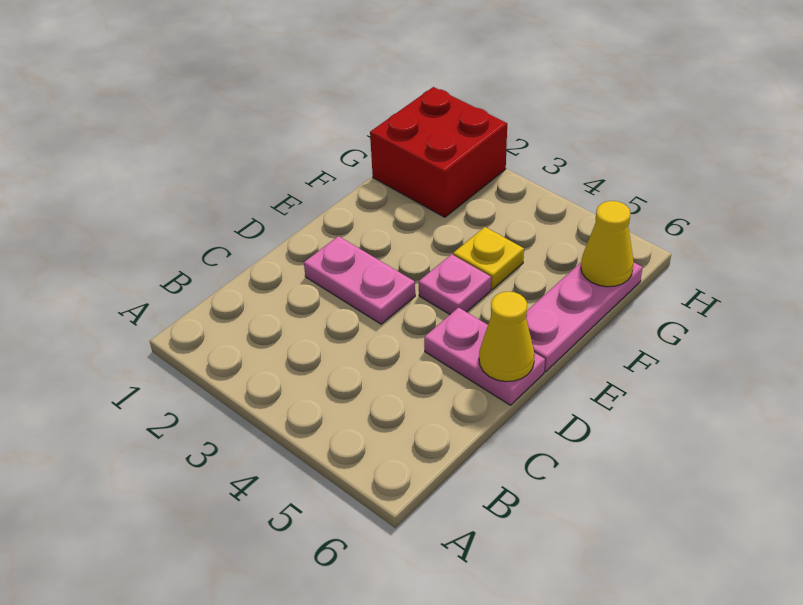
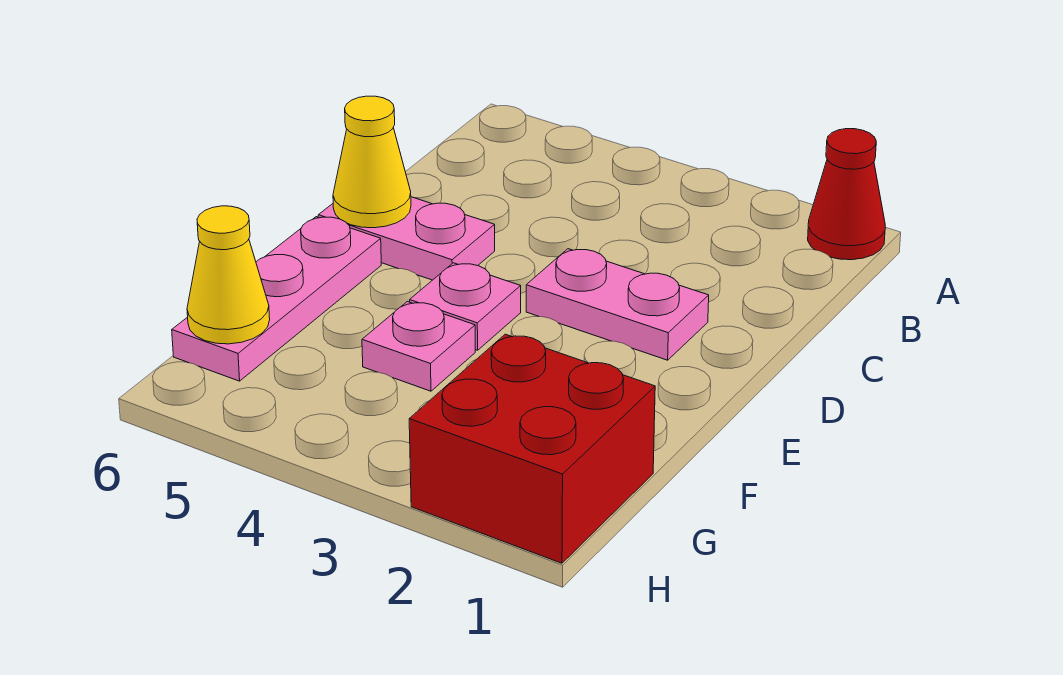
none -> red 1x1 cone [808,129,885,260]
yellow 1x1 plate [453,227,524,290] -> pink 1x1 plate [362,301,475,391]

